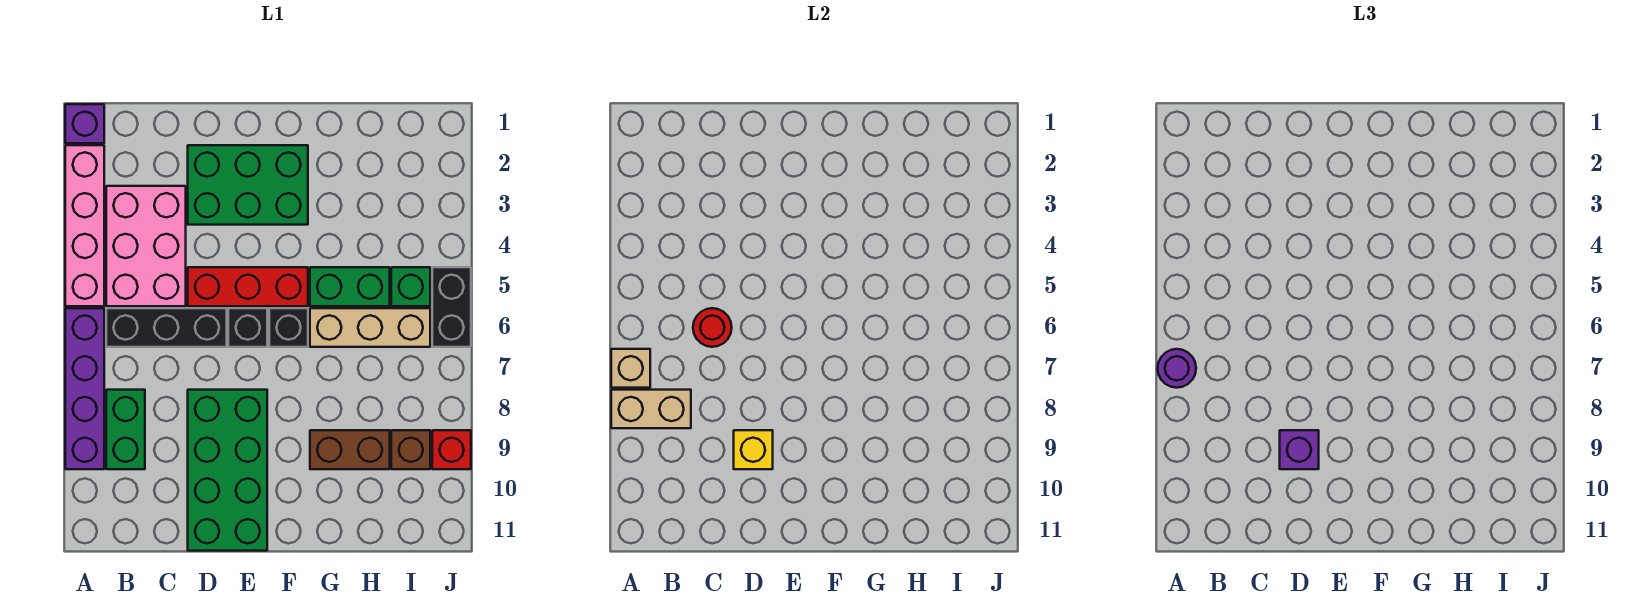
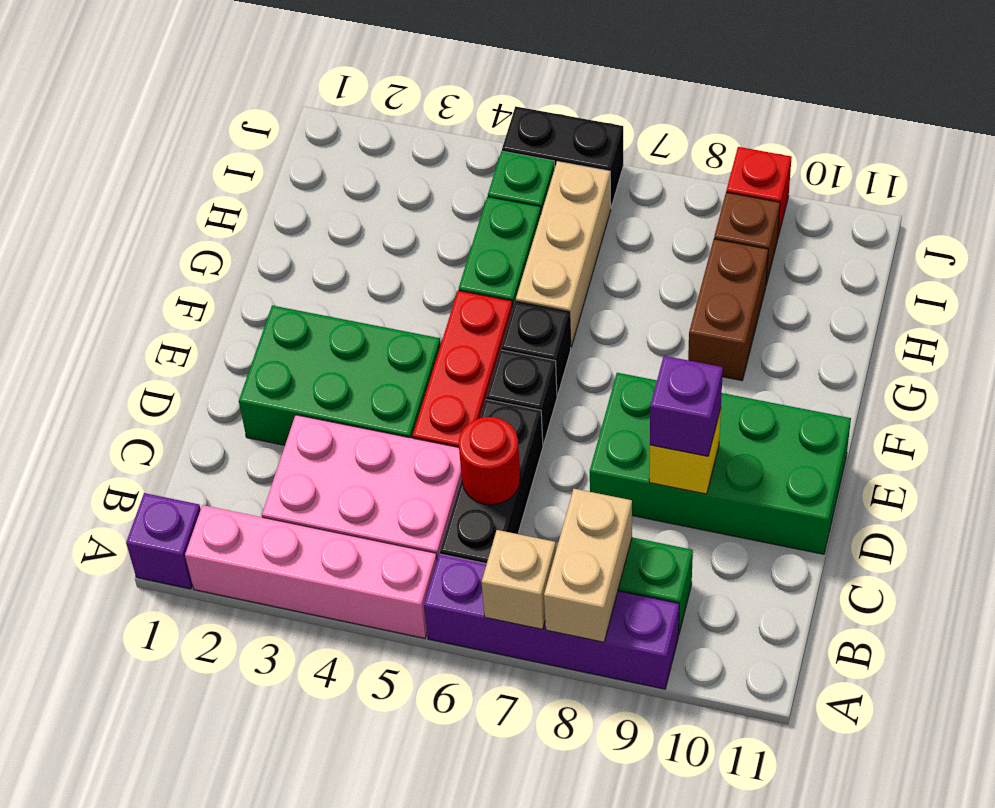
purple 1x1 round brick [1157,349,1196,388] -> none
green 2x3 brick [188,145,308,225] -> green 2x3 brick turned to [239,306,441,445]

